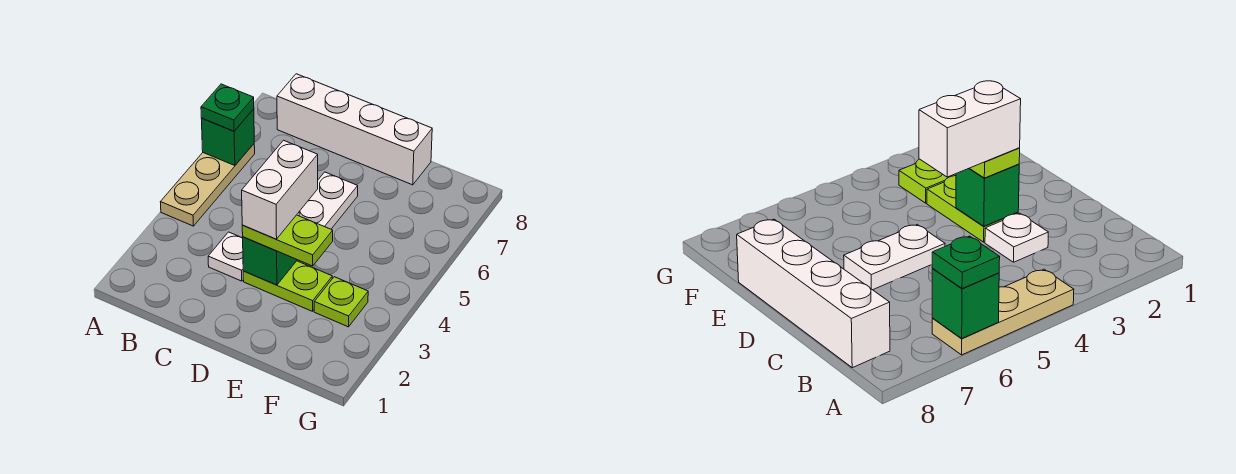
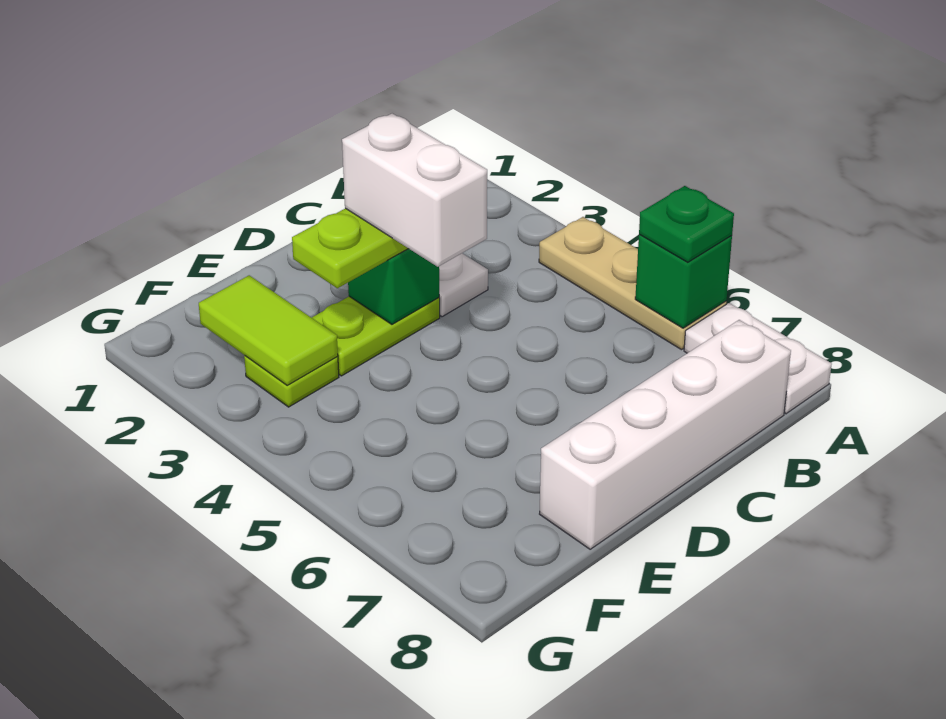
white 1x2 plate [297,172,358,229] -> white 1x2 plate moved to [684,303,832,414]
none -> lime 1x2 tile [199,275,338,385]

